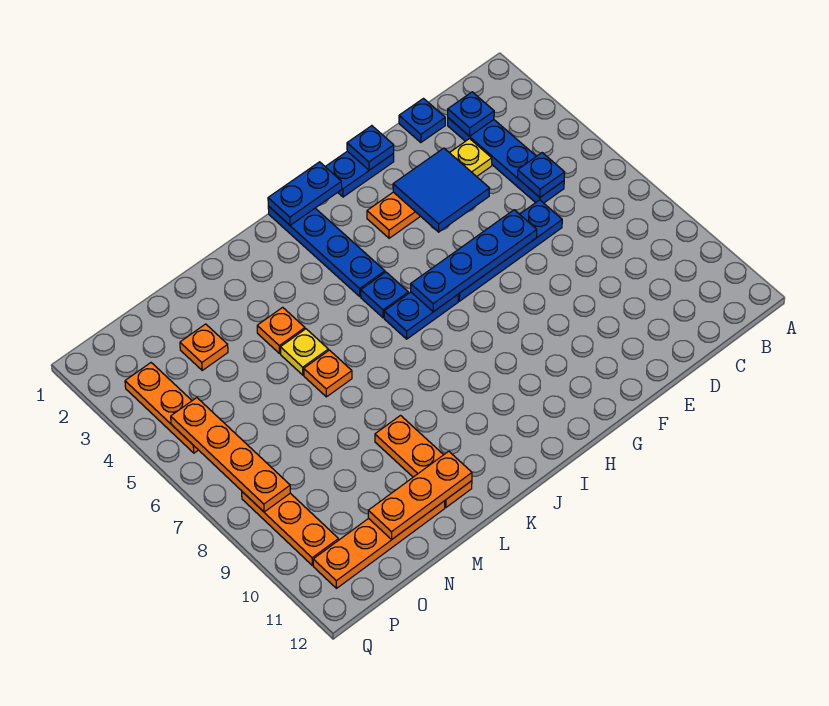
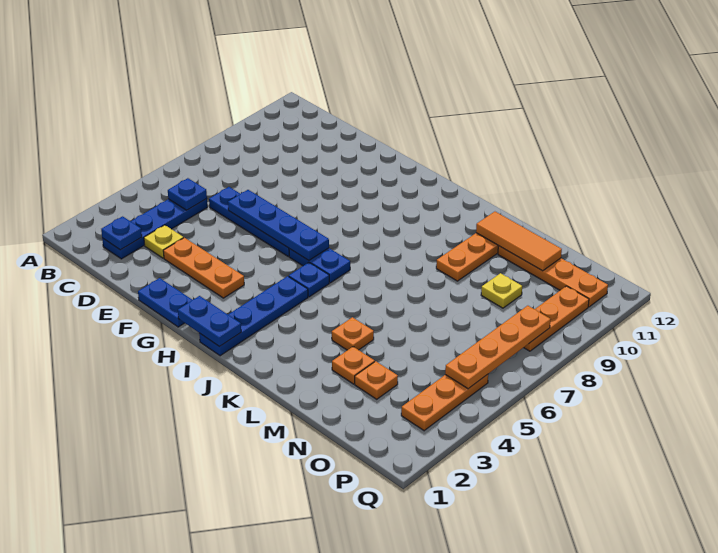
blue 1x1 plate [399,99,445,143] -> none
blue 2x2 tile [393,148,490,232] -> none
blue 1x1 plate [347,126,394,170] -> none
yellow 1x1 plate [280,329,328,375] -> yellow 1x1 plate moved to [481,273,522,308]
orange 1x1 plate [304,350,352,397] -> orange 1x1 plate moved to [332,347,375,384]
orange 1x3 plate [368,451,472,540] -> orange 1x3 tile [476,212,562,271]

